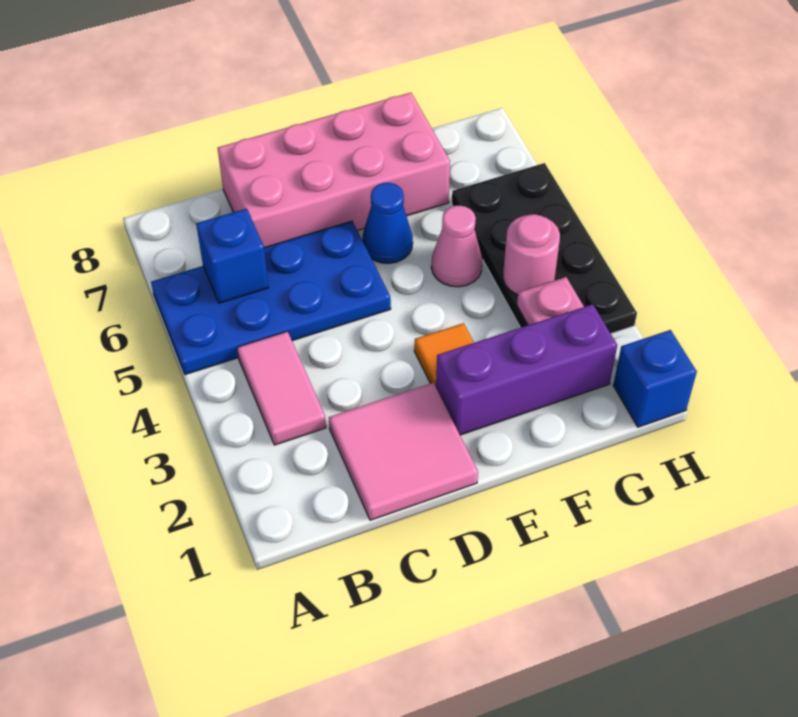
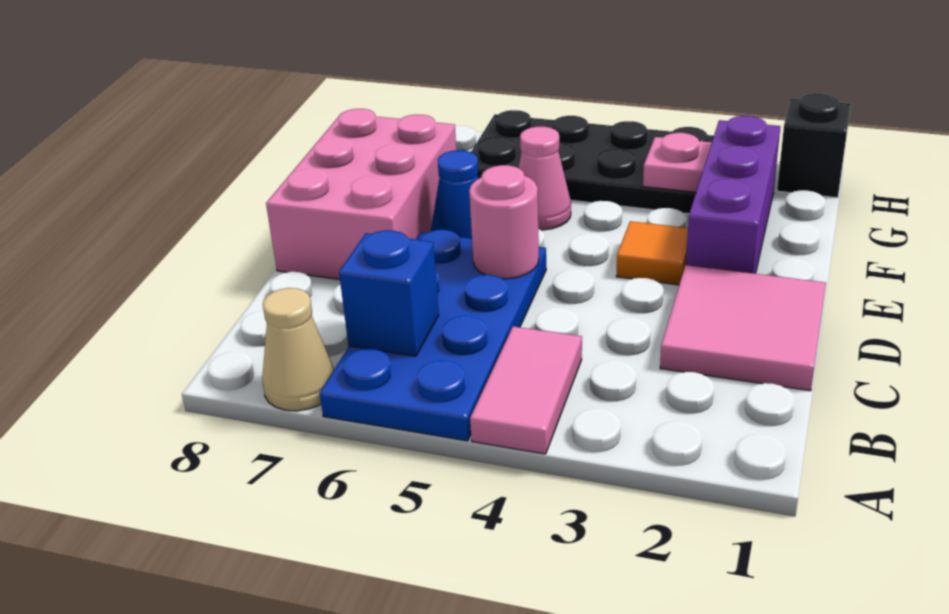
none -> tan 1x1 cone [262,288,334,411]
pink 1x2 tile [237,331,326,445] -> pink 1x2 tile turned to [470,326,582,454]
pink 2x4 brick [218,93,450,247] -> pink 2x3 brick [266,109,456,280]
pink 1x1 round brick [503,214,560,295] -> pink 1x1 round brick moved to [469,165,539,279]
blue 1x1 brick [613,330,697,427] -> black 1x1 brick [777,94,851,198]

